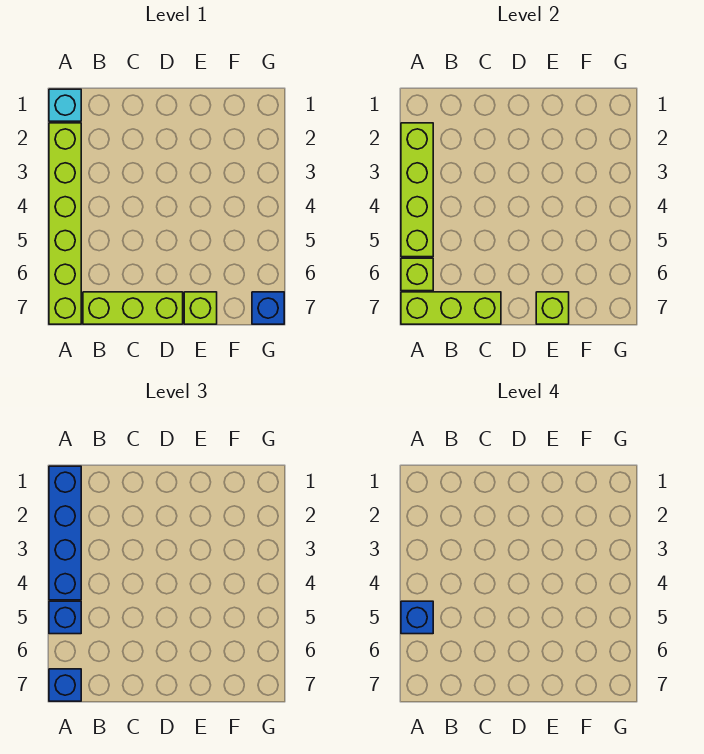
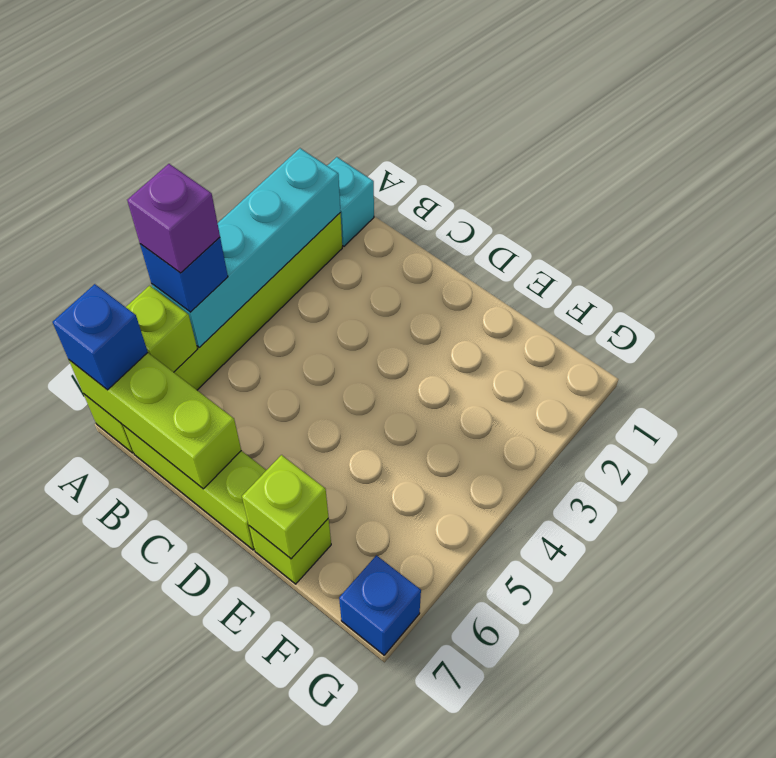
blue 1x4 brick [49,466,81,600] -> none
lime 1x4 brick [401,123,433,257] -> cyan 1x4 brick [152,148,340,347]
blue 1x1 brick [401,601,433,634] -> purple 1x1 brick [127,164,220,273]

